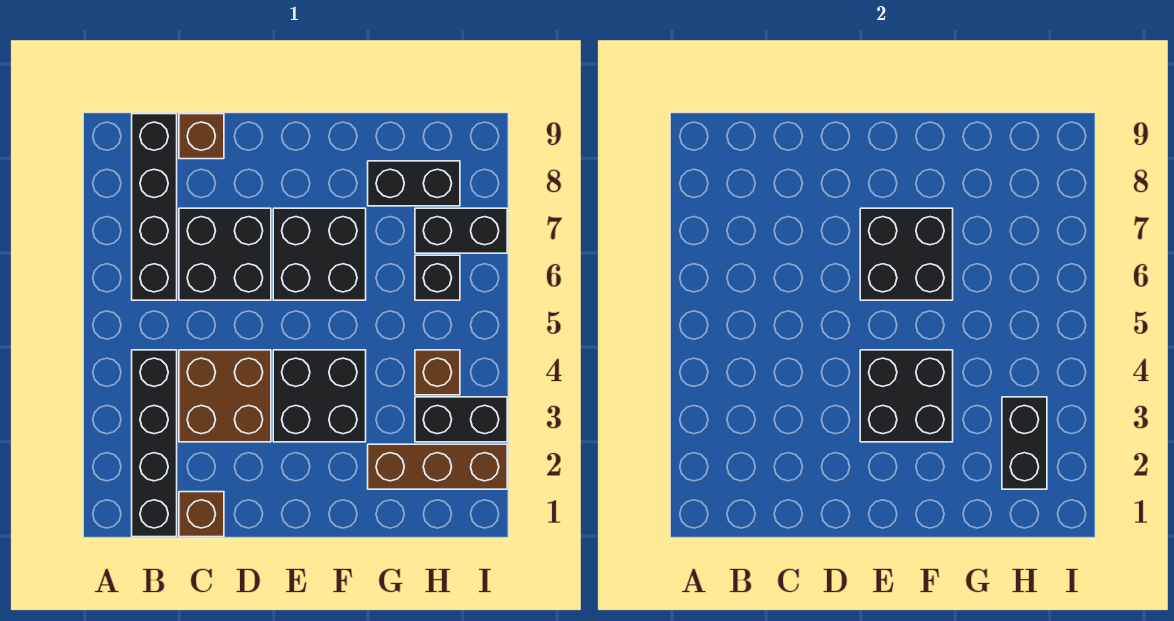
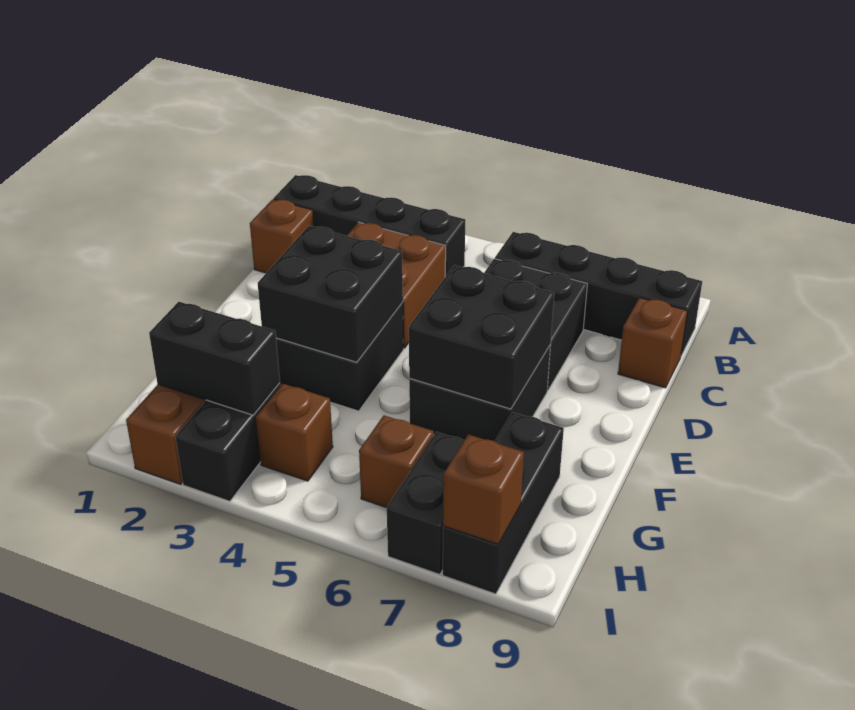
black 1x2 brick [368,161,460,206] -> black 1x3 brick [443,412,564,594]
black 1x1 brick [415,255,460,300] -> brown 1x1 brick [359,415,434,508]
none -> brown 1x1 brick [443,434,524,544]

